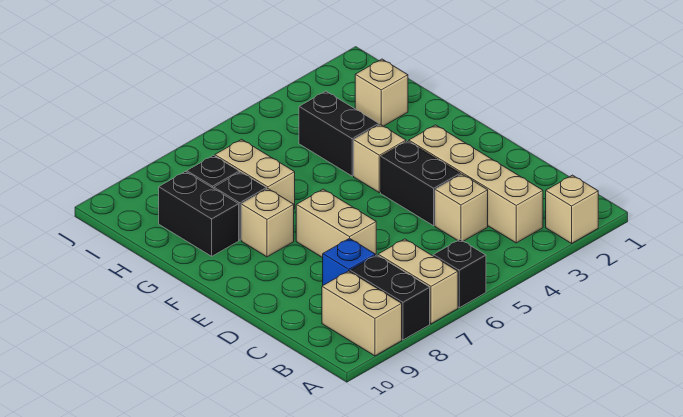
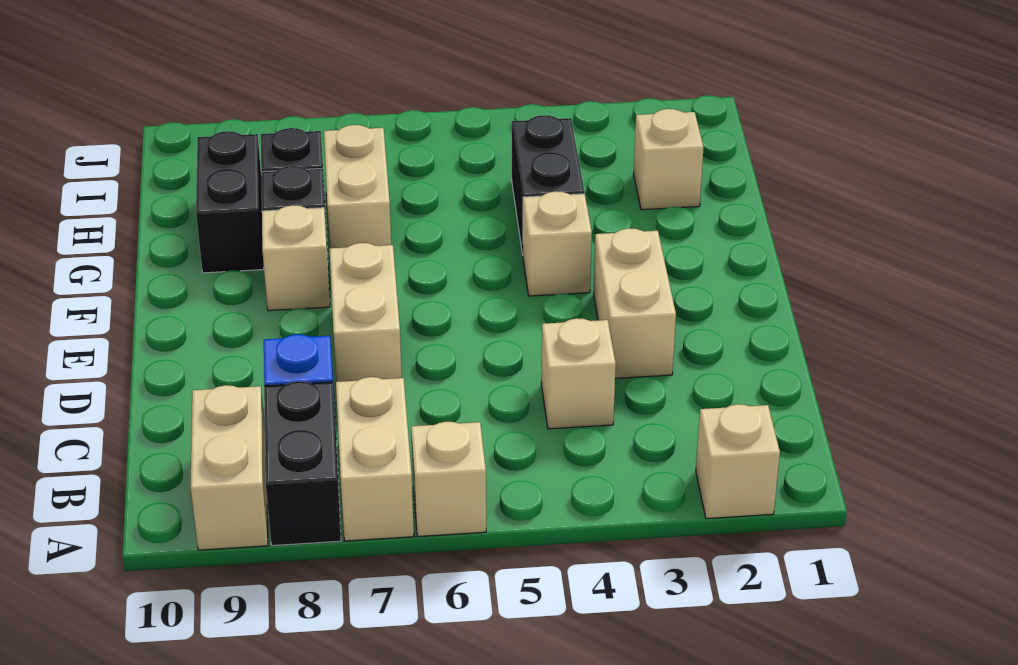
black 1x1 brick [433,240,486,308] -> tan 1x1 brick [411,422,486,536]
tan 1x4 brick [409,125,543,243] -> tan 1x2 brick [594,228,676,378]
black 1x2 brick [381,141,461,226] -> none

